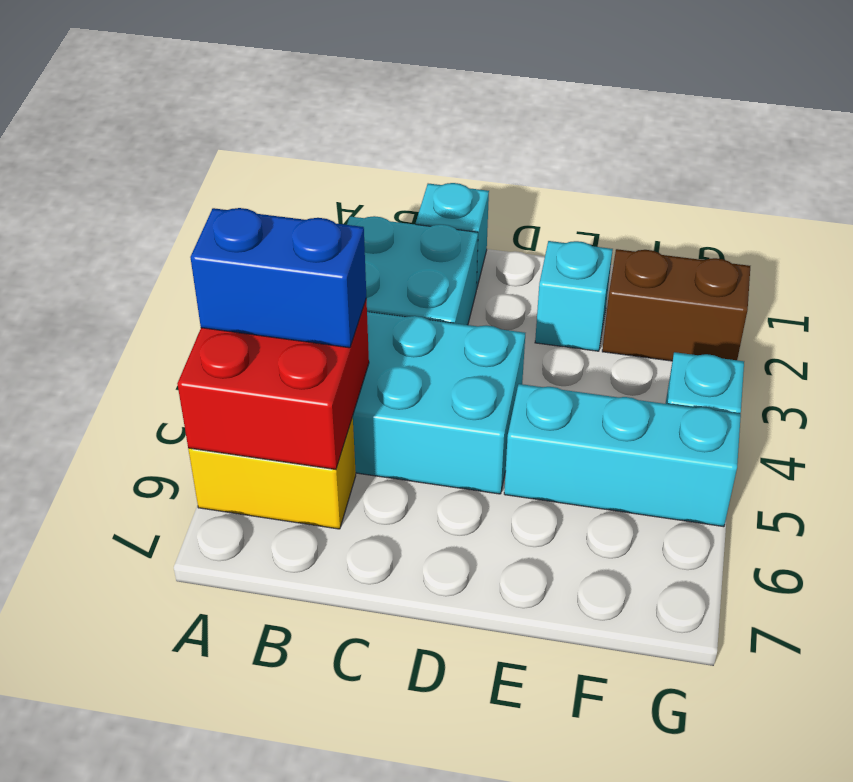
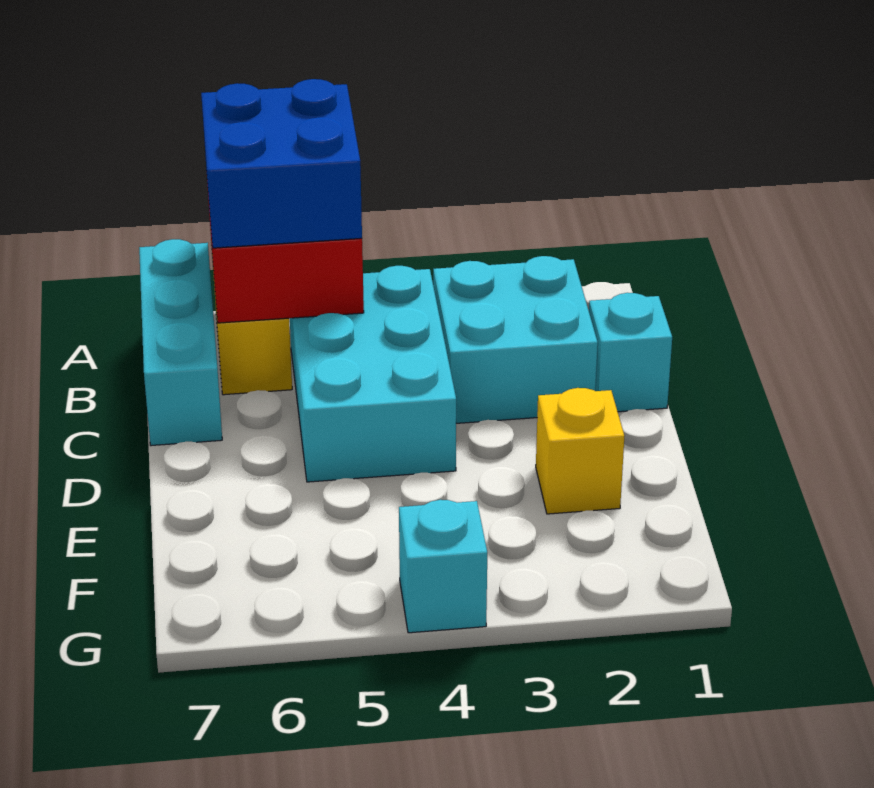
blue 1x2 brick [190,208,366,348] -> blue 2x2 brick [201,79,362,248]
cyan 1x1 brick [535,241,613,351] -> yellow 1x1 brick [536,388,624,514]
cyan 1x3 brick [504,384,741,527] -> cyan 1x3 brick moved to [139,239,222,446]
brown 1x2 brick [602,249,750,361] -> none

